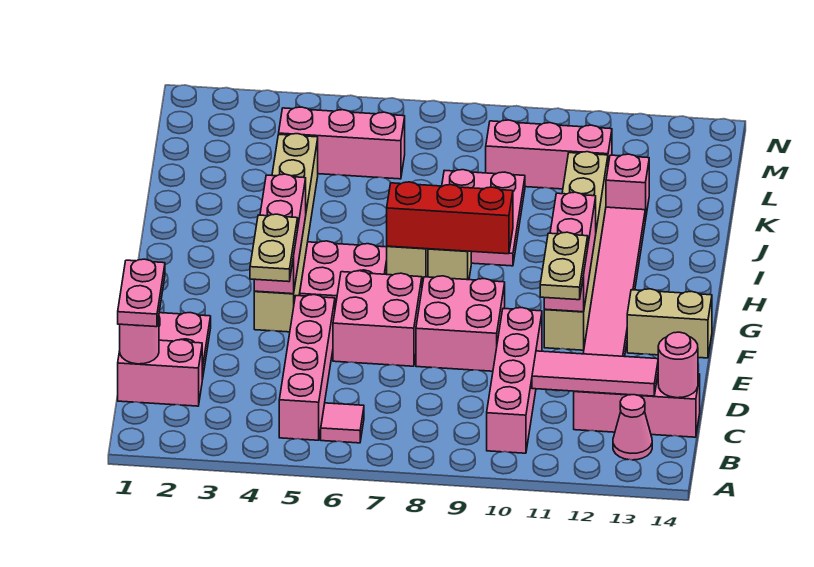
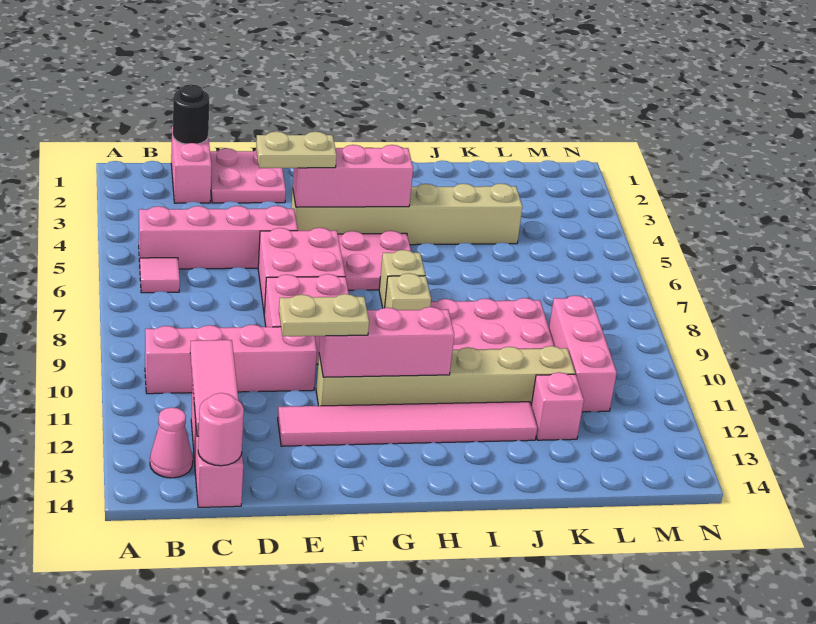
pink 1x1 round brick [120,318,159,364] -> black 1x1 round brick [173,84,210,144]
pink 1x2 plate [118,259,165,327] -> none
tan 1x2 brick [627,289,712,358] -> none
red 1x3 brick [387,182,513,254] -> none
pink 1x3 brick [279,107,405,179] -> none

